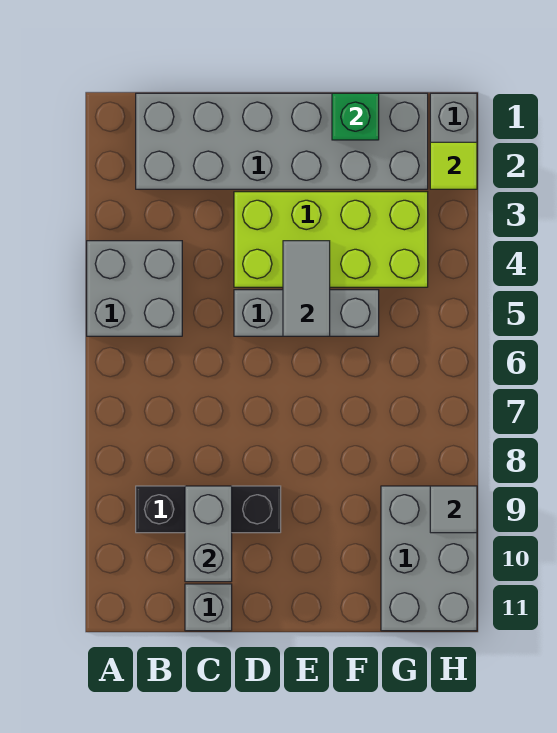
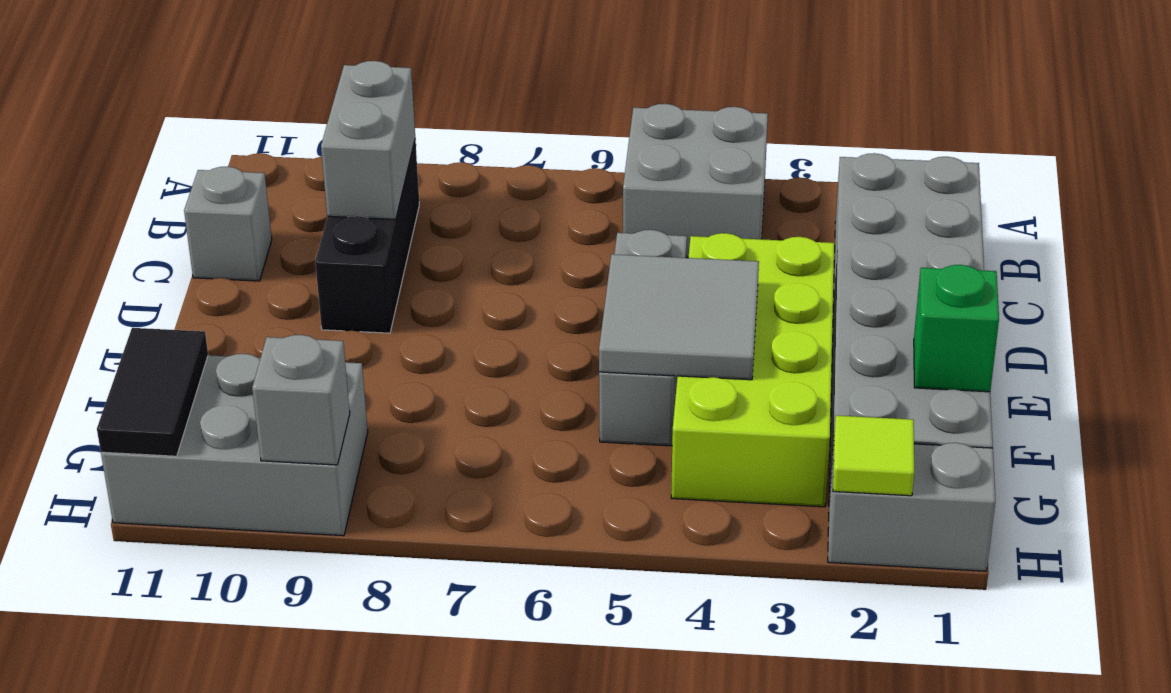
grey 1x2 brick [185,486,232,582] -> grey 1x2 brick turned to [321,61,415,220]
grey 1x2 tile [283,241,330,336] -> grey 2x2 tile [599,254,759,380]
none -> black 1x2 tile [97,328,208,456]
grey 1x1 tile [430,486,477,533] -> grey 1x1 brick [252,335,350,465]

